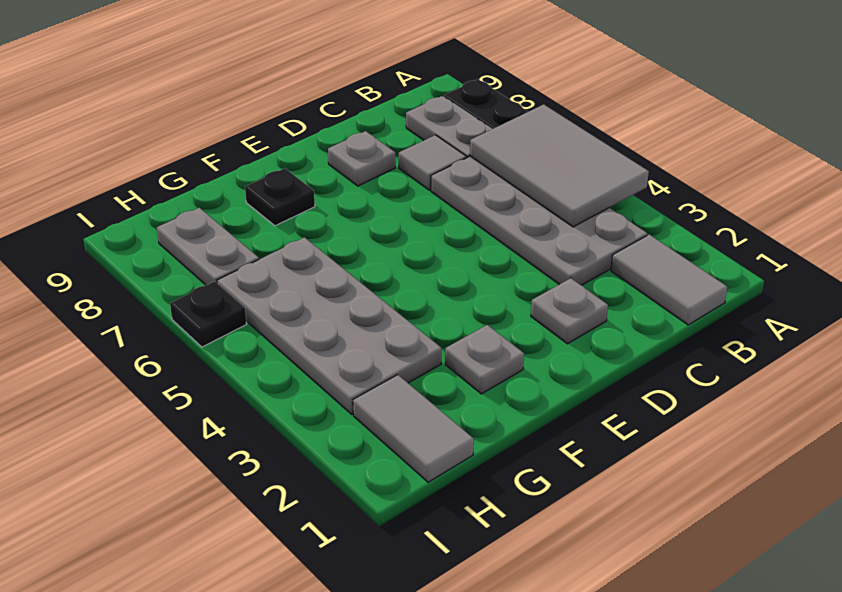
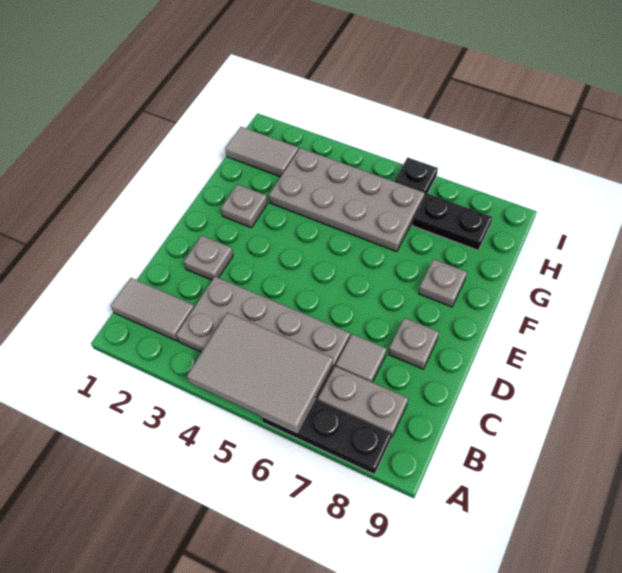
black 1x1 plate [245,168,315,226] -> grey 1x1 plate [419,259,467,307]
grey 1x2 plate [157,208,259,285] -> black 1x2 plate [412,193,492,250]

